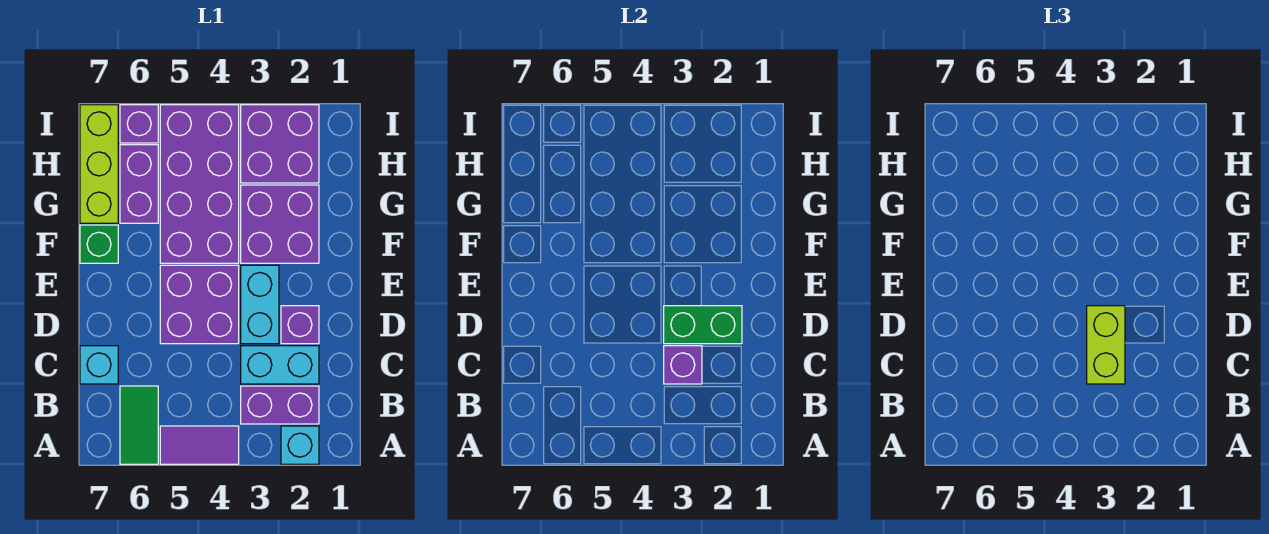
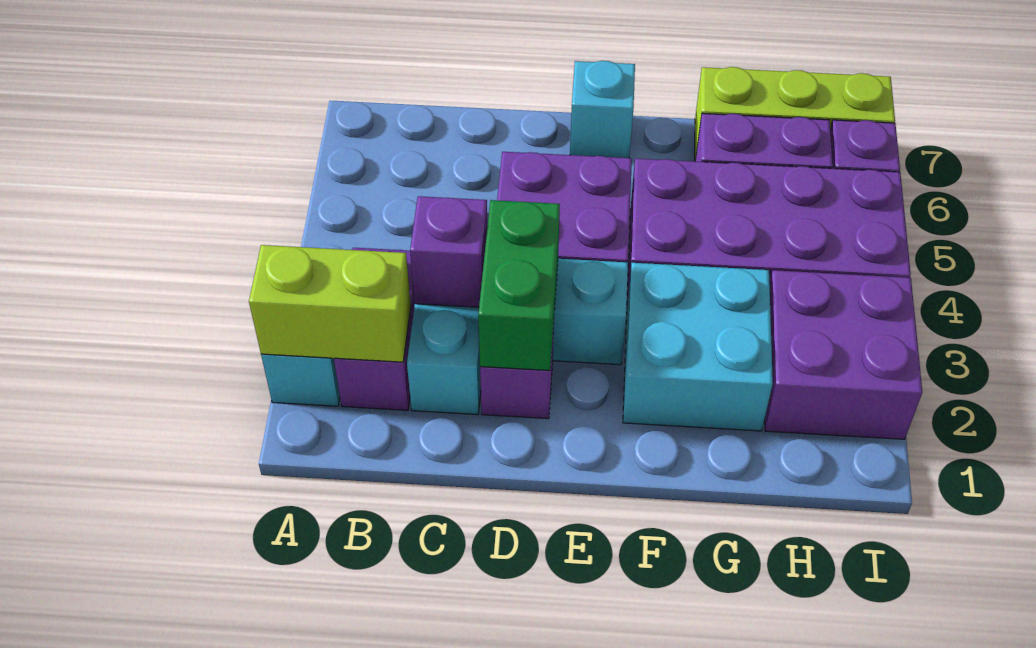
purple 1x2 tile [160,426,239,464] -> none
green 1x2 tile [120,386,158,464] -> none
lime 1x2 brick [1087,306,1125,384] -> lime 1x2 brick moved to [249,245,411,362]
cyan 1x1 brick [80,346,118,384] -> cyan 1x1 brick moved to [570,61,635,158]
purple 2x2 brick [241,185,319,263] -> cyan 2x2 brick [623,263,773,431]
green 1x1 brick [80,225,118,263] -> none

